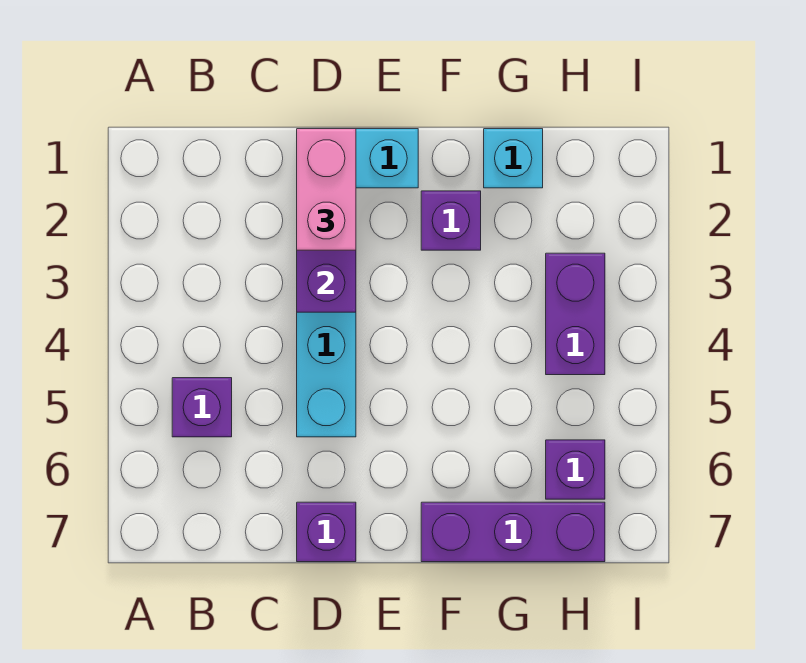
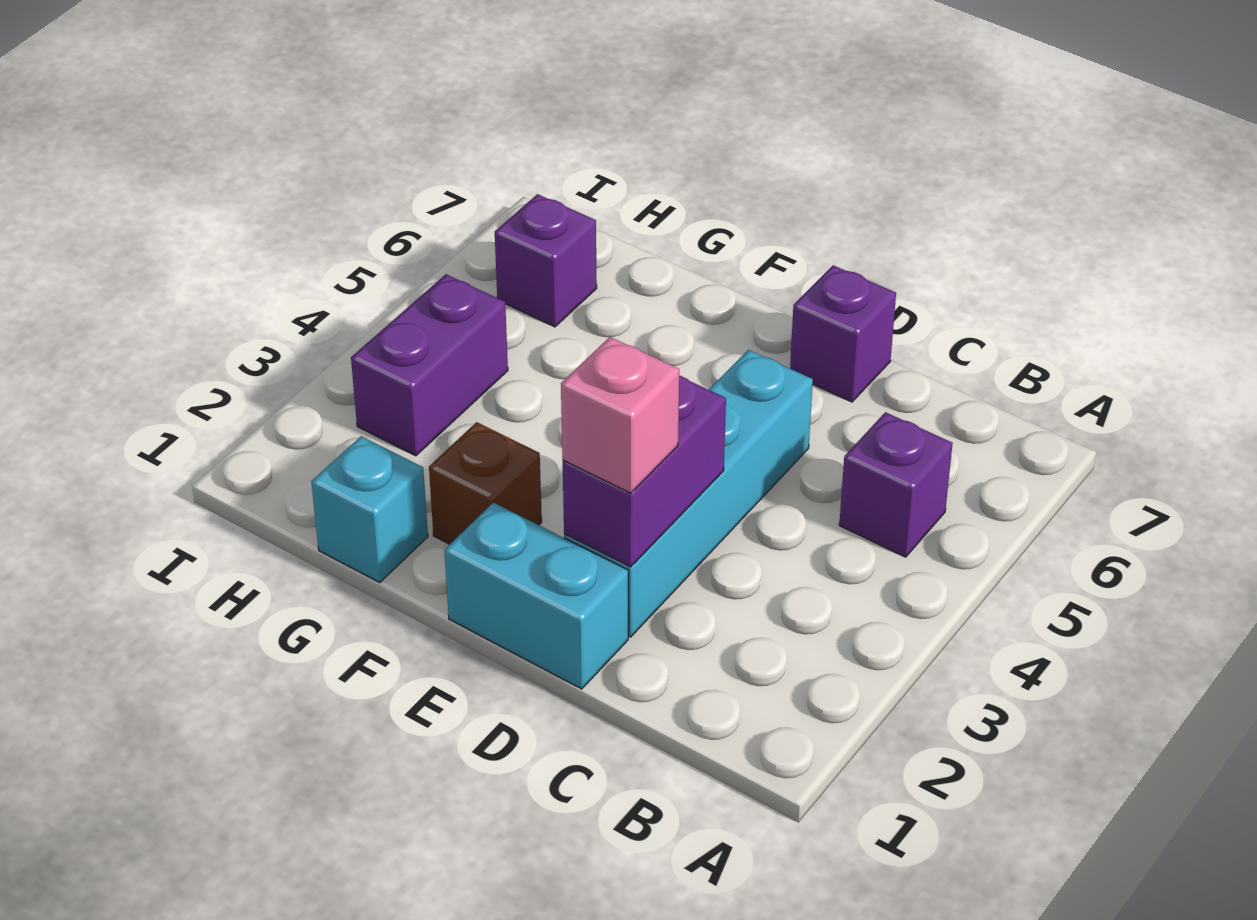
pink 1x2 brick [297,129,356,250] -> pink 1x1 brick [561,337,679,493]
purple 1x1 brick [421,191,481,250] -> brown 1x1 brick [429,422,542,544]
purple 1x3 brick [421,502,605,562] -> none

